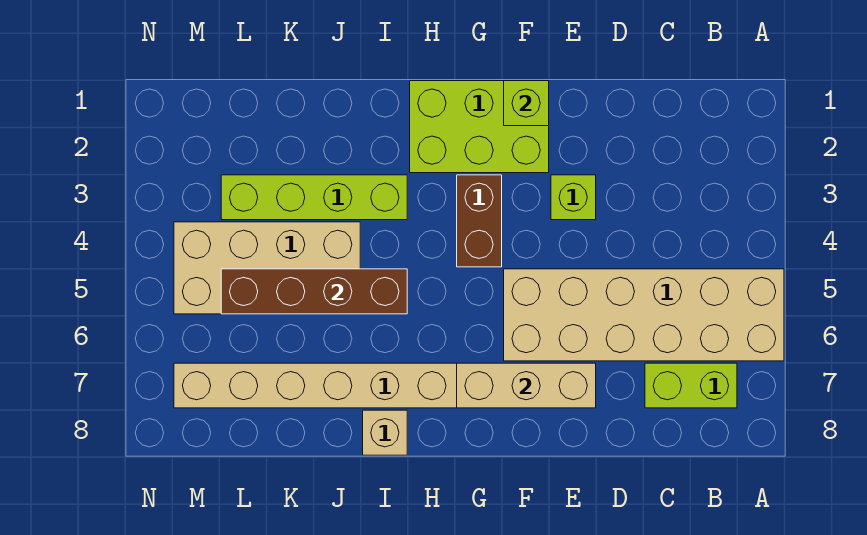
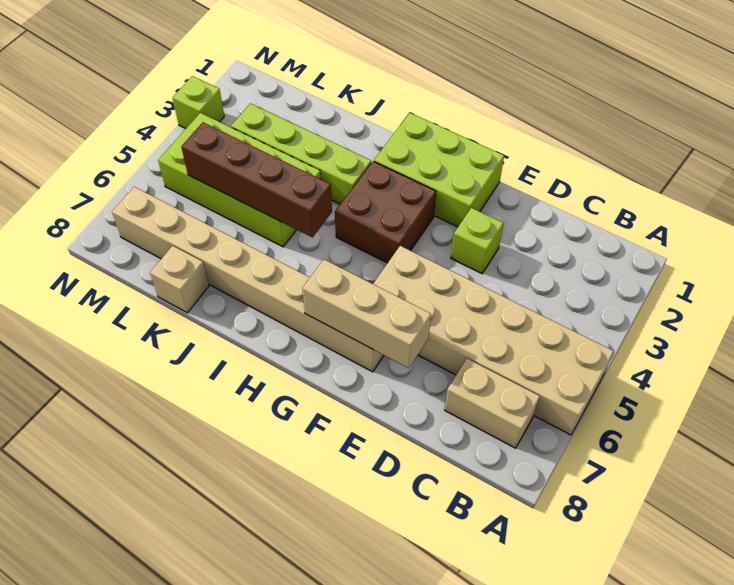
lime 1x2 brick [645,363,737,408] -> tan 1x2 brick [445,359,540,448]
lime 1x1 brick [504,81,549,126] -> lime 1x1 brick moved to [173,76,224,129]
brown 1x2 brick [457,175,502,267] -> brown 2x2 brick [335,161,436,263]
tan 1x1 brick [363,410,407,455] -> tan 1x1 brick moved to [150,246,209,313]
tan 2x4 brick [174,222,360,314] -> lime 2x4 brick [158,113,321,247]

